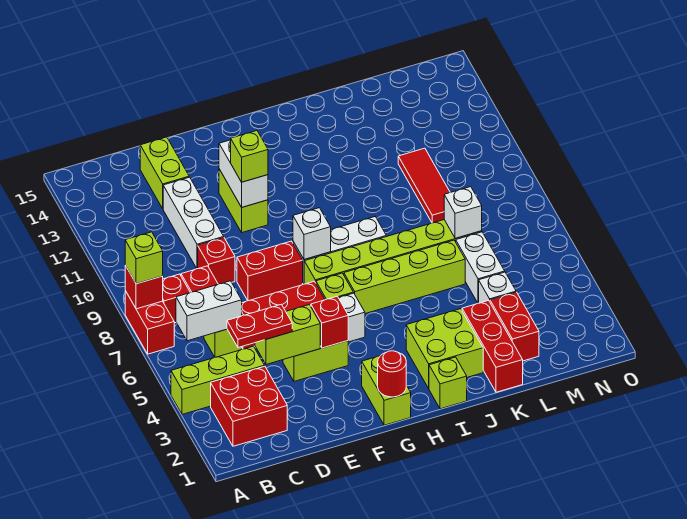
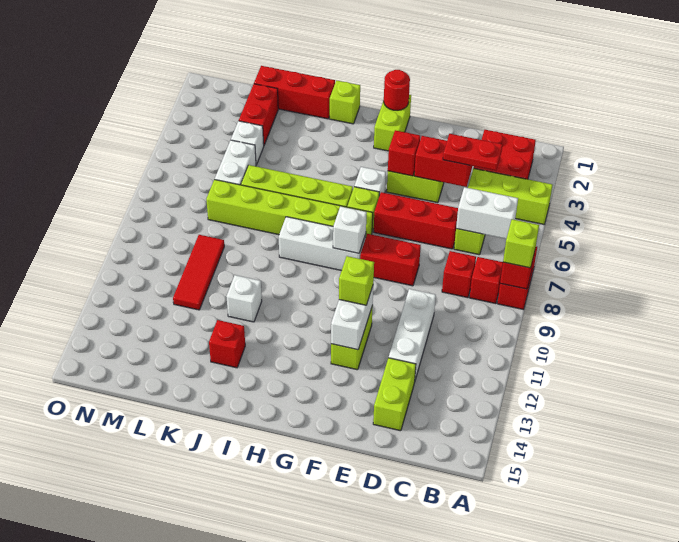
lime 1x2 brick [255,305,320,364] -> red 1x2 brick [414,136,472,187]
red 1x1 brick [198,238,235,284] -> red 1x1 brick moved to [209,320,245,368]
lime 2x2 brick [406,309,483,388] -> none
red 1x3 brick [462,300,523,392] -> red 1x3 brick turned to [254,66,335,119]
white 1x1 brick [444,187,482,238] -> white 1x1 brick moved to [226,275,262,322]

